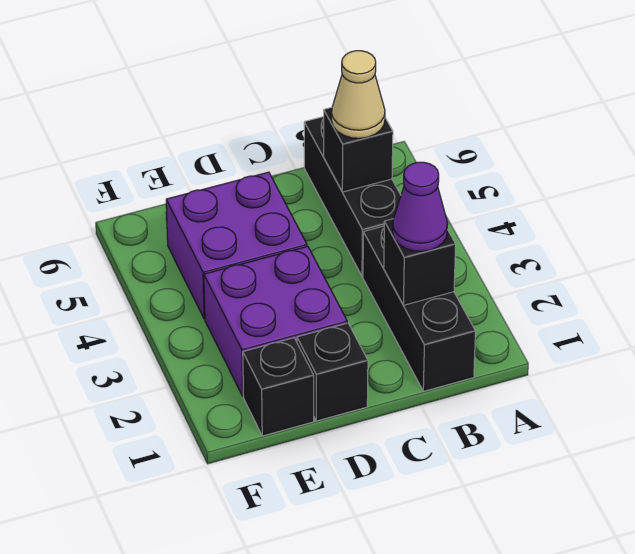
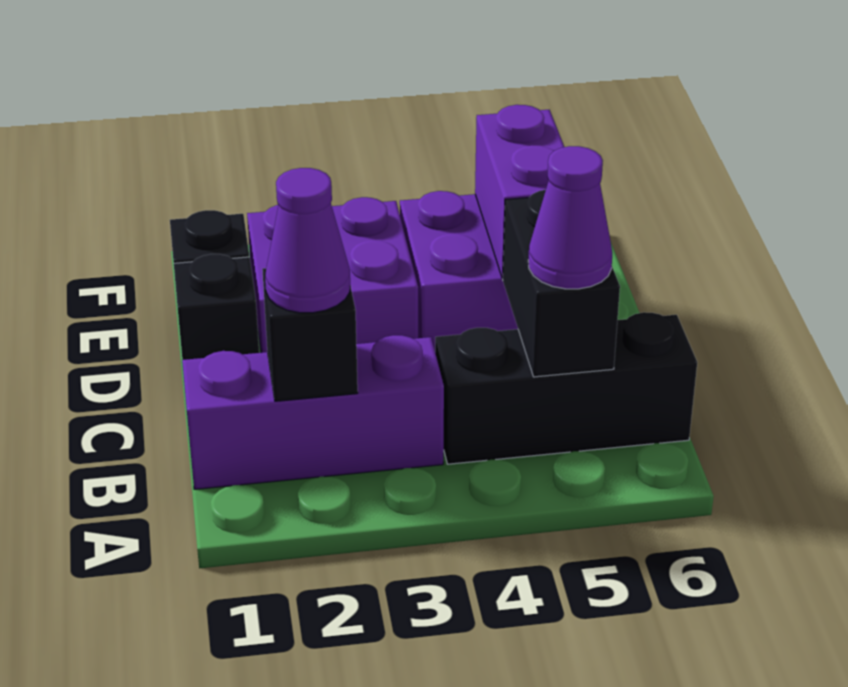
black 1x3 brick [363,226,475,391] -> purple 1x3 brick [182,335,444,489]
black 1x1 brick [324,107,393,192] -> black 1x2 brick [503,190,620,377]
tan 1x1 cone [331,51,385,138] -> purple 1x1 cone [528,146,612,289]
none -> purple 1x2 brick [475,105,564,278]

